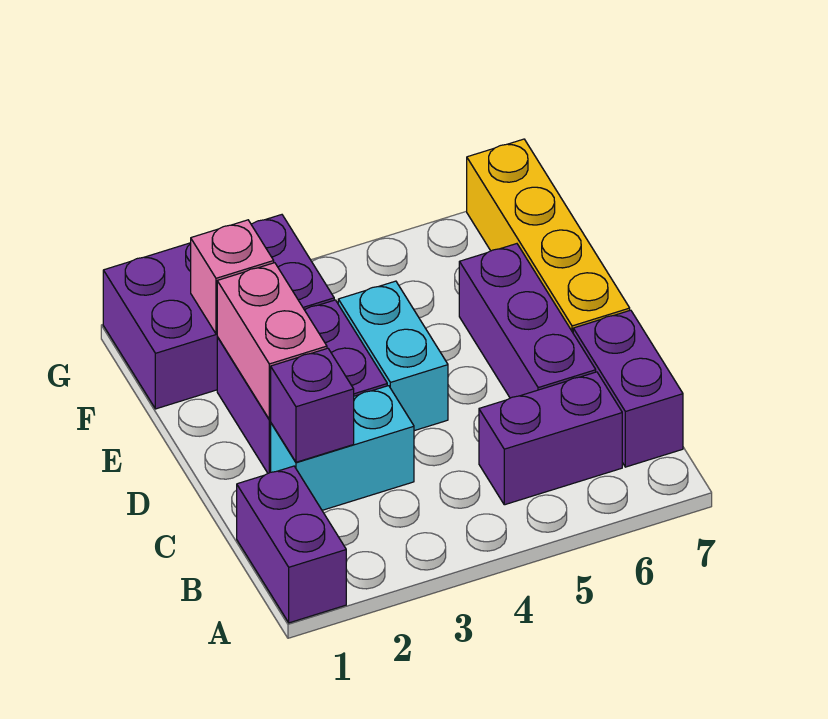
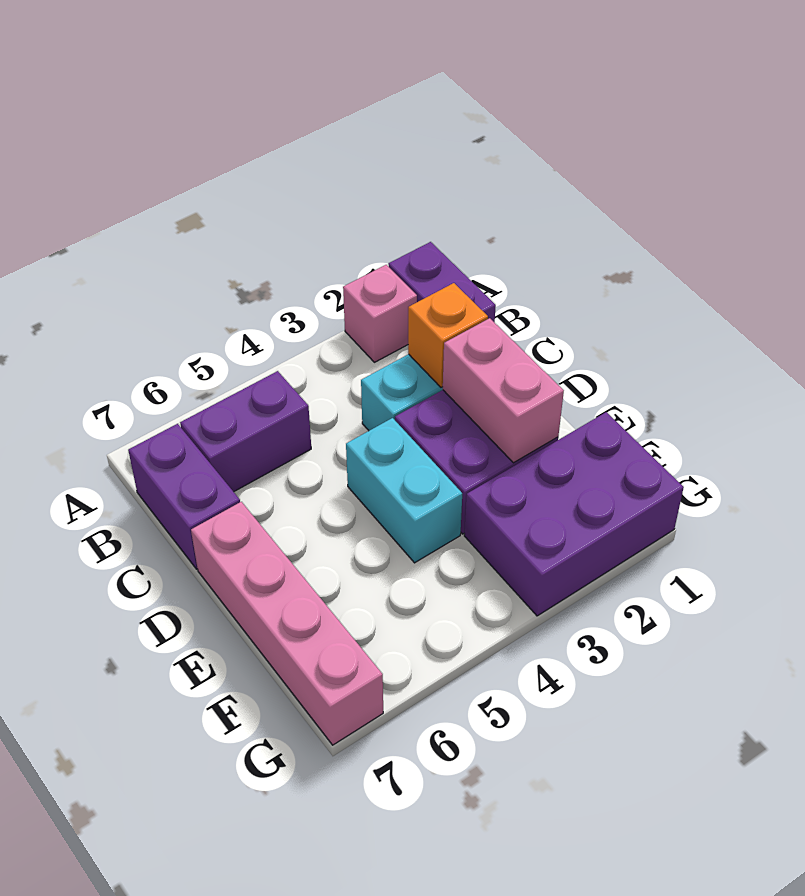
purple 1x1 brick [271,348,354,462] -> orange 1x1 brick [408,283,488,387]
purple 1x3 brick [459,244,596,398] -> none
yellow 1x4 brick [467,139,630,332] -> pink 1x4 brick [191,502,383,745]
pink 1x1 brick [191,220,274,334] -> pink 1x1 brick moved to [343,265,417,362]

